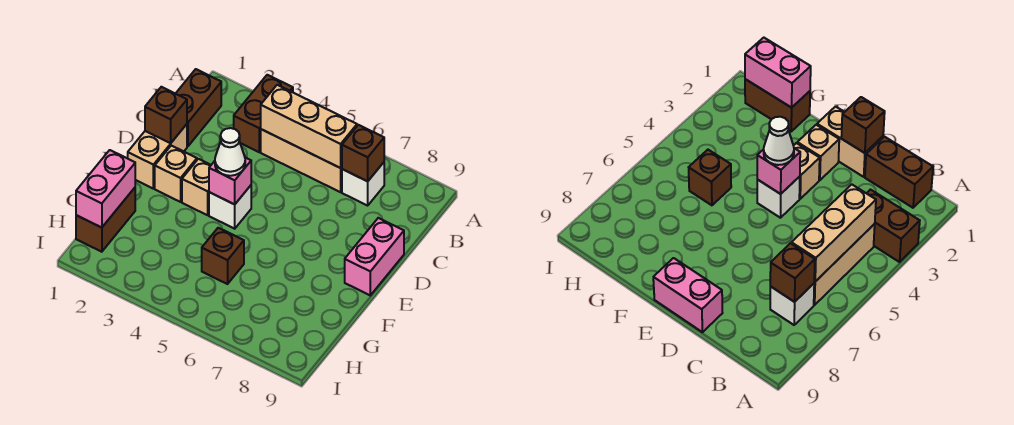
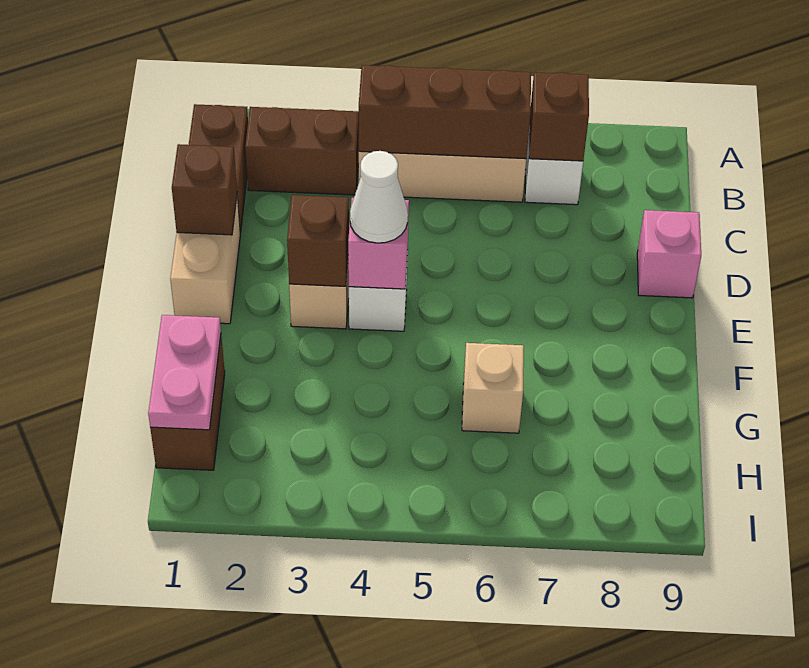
brown 1x2 brick [233,75,293,152] -> brown 1x2 brick turned to [245,107,359,195]
tan 1x3 brick [261,85,357,168] -> brown 1x3 brick [359,65,531,159]
pink 1x2 brick [345,218,404,295] -> pink 1x1 brick [637,210,701,298]
tan 1x1 brick [155,146,197,202] -> tan 1x1 brick moved to [462,343,524,433]
pink 1x2 brick [76,150,135,228] -> pink 1x2 plate [148,315,221,430]
brown 1x1 brick [202,228,244,284] -> brown 1x1 brick moved to [287,195,349,286]

